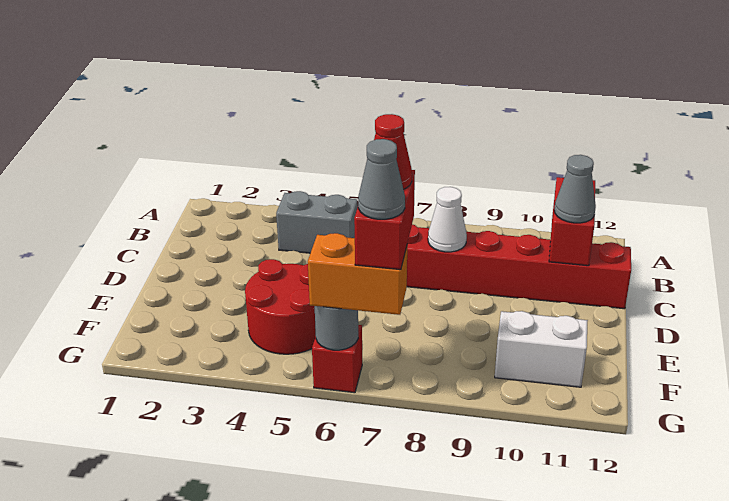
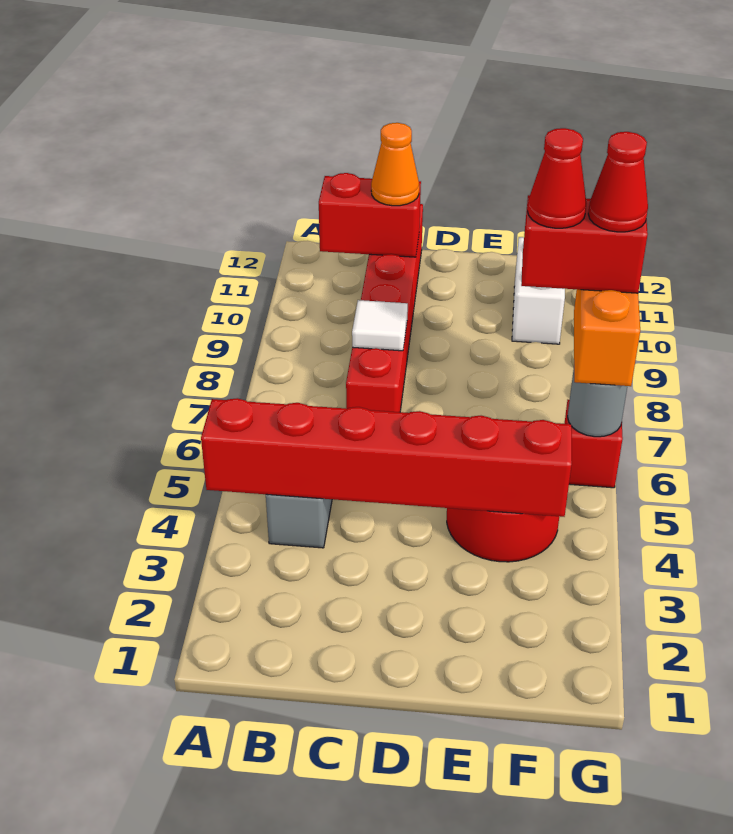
none -> red 1x6 brick [201,398,572,517]
white 1x1 cone [428,187,467,252] -> white 1x1 tile [352,300,408,351]
grey 1x1 cone [554,155,596,223] -> orange 1x1 cone [371,123,419,206]
grey 1x1 cone [358,139,405,219] -> red 1x1 cone [588,132,648,232]

